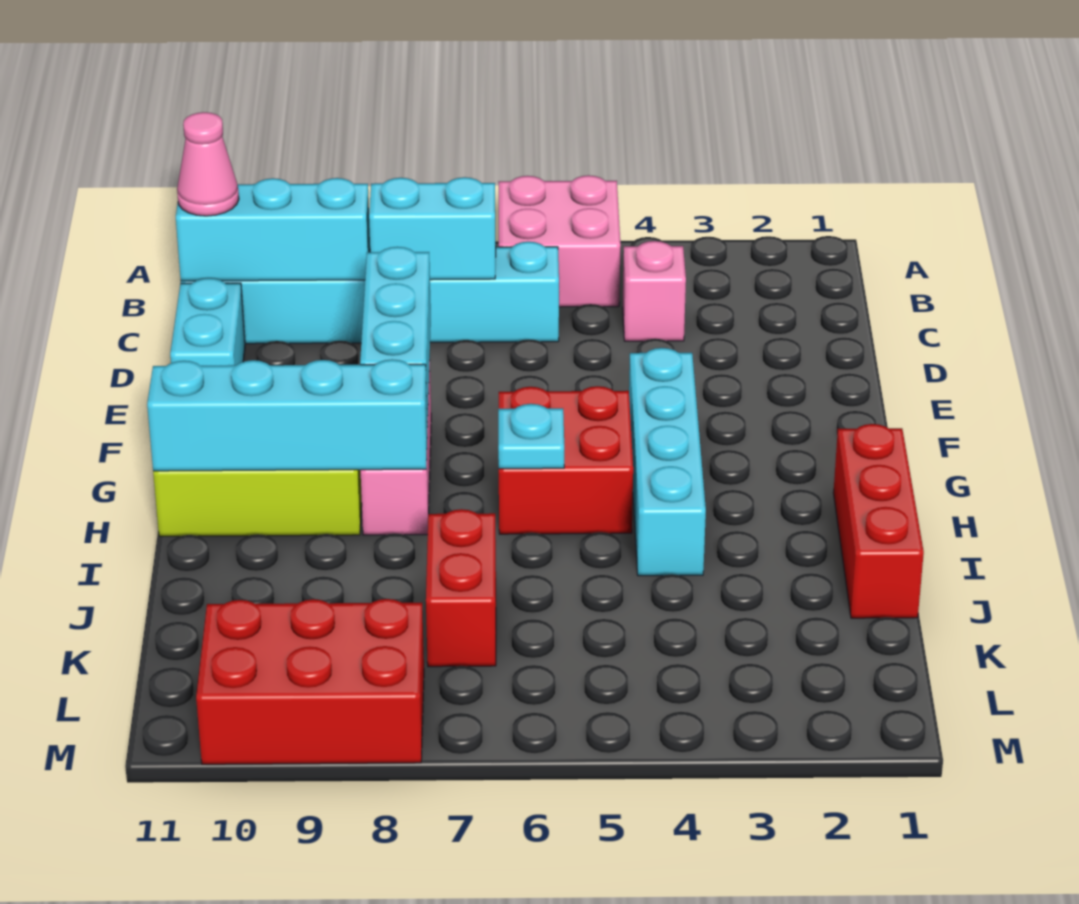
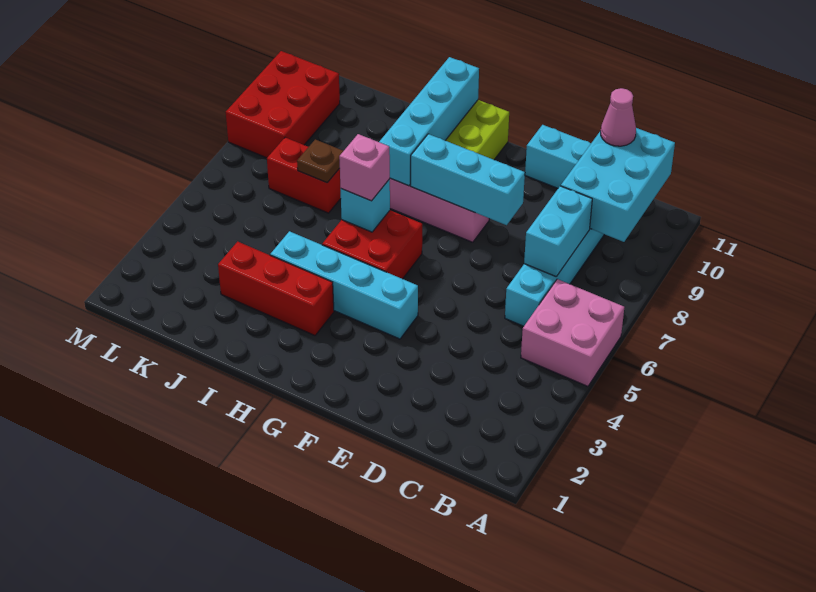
pink 1x1 brick [622,241,686,341] -> pink 1x1 brick moved to [339,134,390,201]
cyan 1x3 brick [176,178,370,281] -> cyan 2x3 brick [561,128,675,242]
red 1x3 brick [833,424,924,618] -> red 1x3 brick moved to [218,242,334,335]
cyan 1x1 plate [498,404,564,469] -> cyan 1x1 brick [341,179,390,232]
none -> brown 1x1 plate [297,139,343,183]

